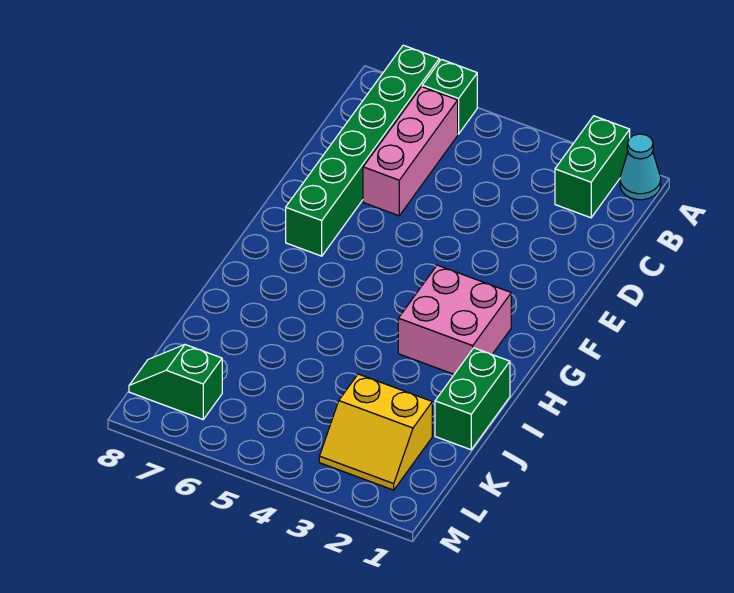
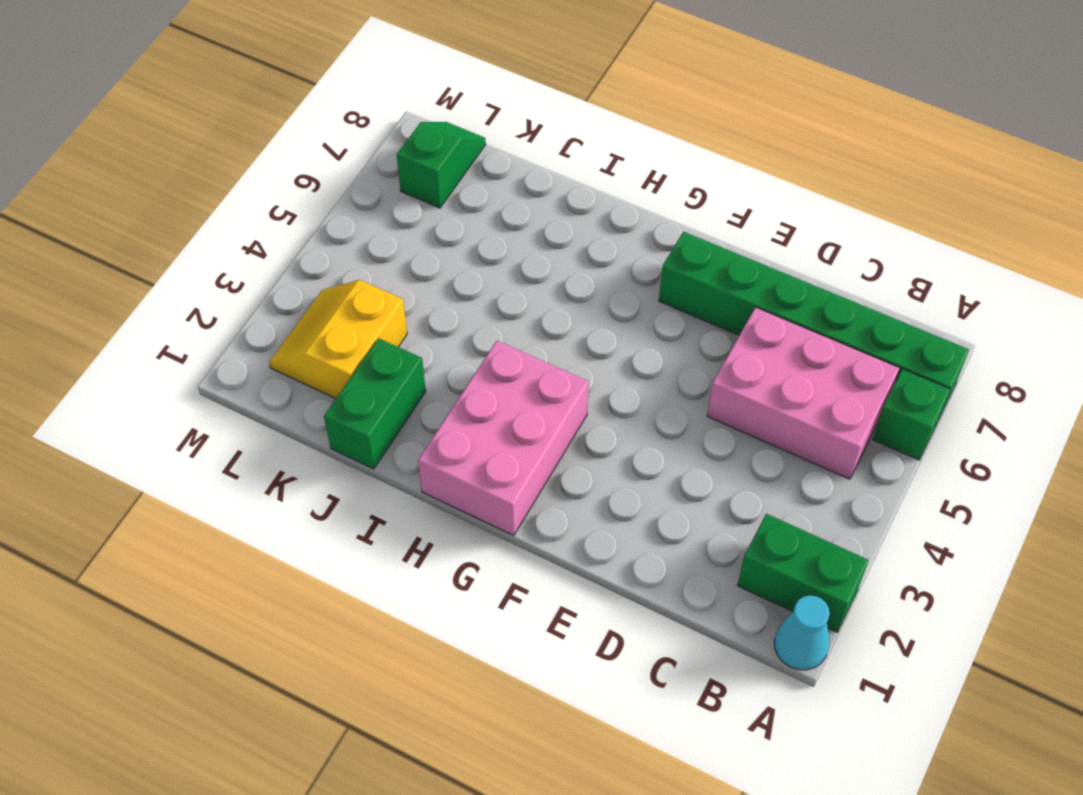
pink 1x3 brick [363,87,458,216] -> pink 2x3 brick [707,307,900,479]
pink 2x2 brick [398,265,511,374] -> pink 2x3 brick [418,341,589,536]
green 1x2 brick [435,348,510,450] -> green 1x2 brick turned to [324,338,426,469]

